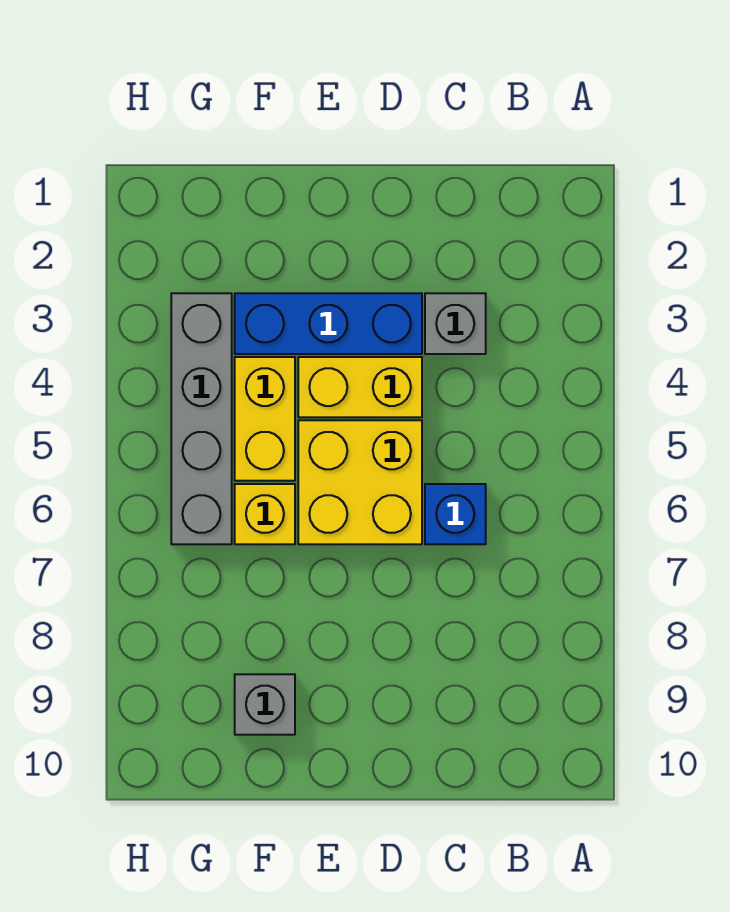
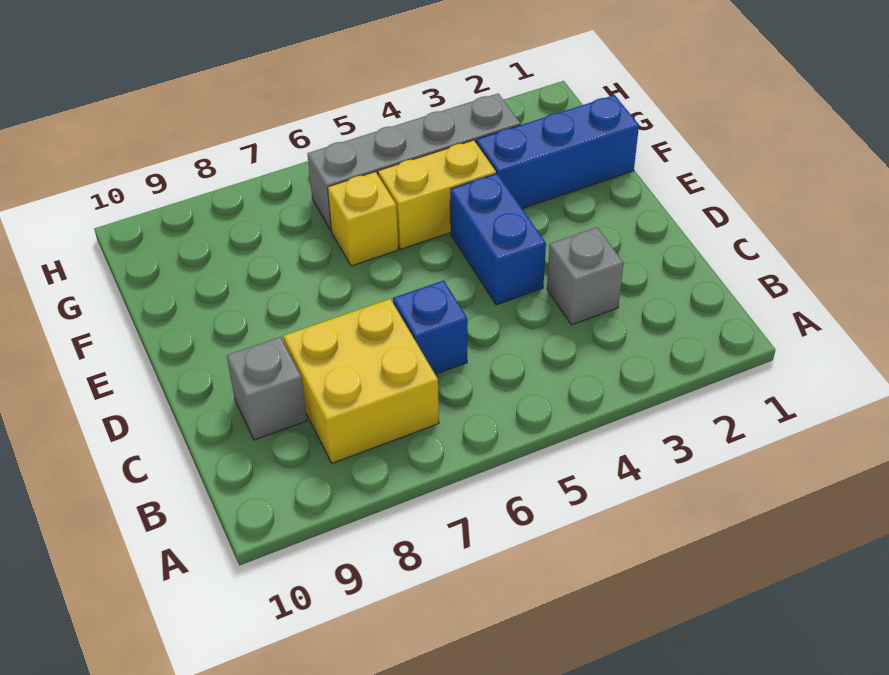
blue 1x3 brick [235,293,422,354] -> blue 1x3 brick turned to [476,95,639,208]
yellow 1x2 brick [298,357,422,417] -> blue 1x2 brick [450,174,546,305]
yellow 2x2 brick [298,420,422,544] -> yellow 2x2 brick moved to [283,299,439,463]
grey 1x1 brick [235,674,295,735] -> grey 1x1 brick moved to [227,337,307,440]

